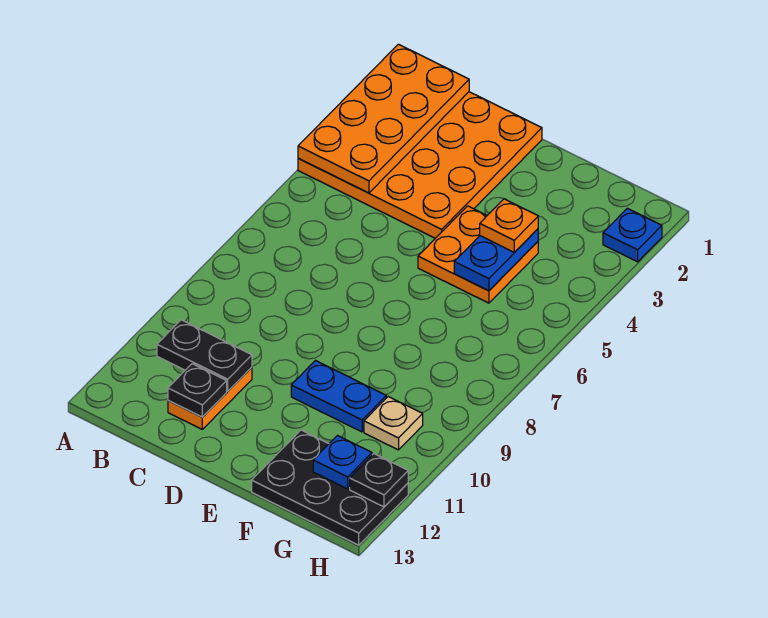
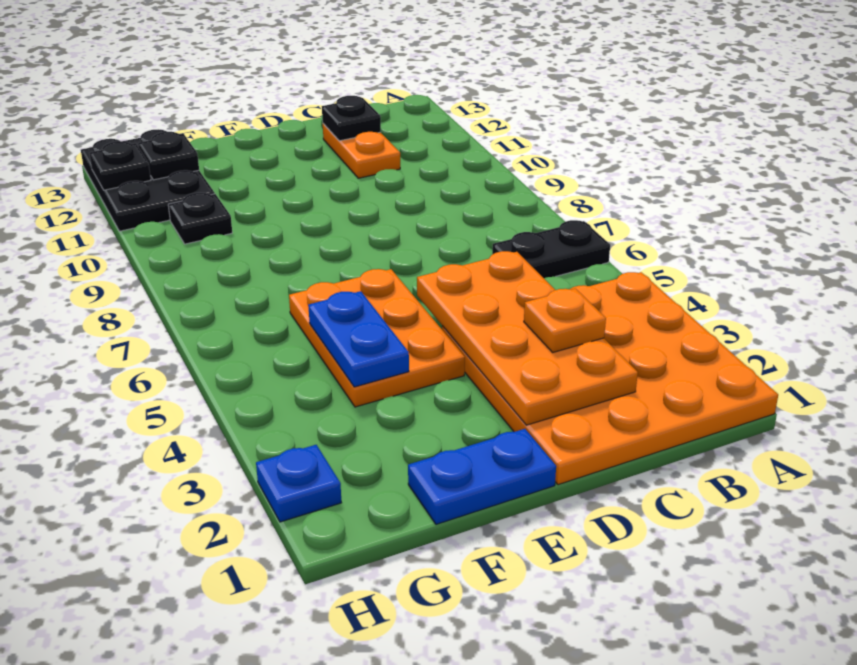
orange 2x4 plate [298,44,469,193] -> orange 2x4 plate moved to [417,251,638,425]
black 1x2 plate [157,320,252,391] -> black 1x2 plate moved to [492,220,610,278]
orange 2x2 plate [418,206,538,303] -> orange 2x3 plate [289,269,465,407]
blue 1x2 plate [291,361,386,432] -> blue 1x2 plate moved to [408,429,556,524]
orange 1x1 plate [480,199,538,252] -> orange 1x1 plate moved to [524,289,606,352]
black 2x3 plate [252,430,408,545] -> black 2x3 plate turned to [81,129,215,231]
tan 1x1 plate [364,397,423,450] -> black 1x1 plate [168,193,232,244]
blue 1x1 plate [313,436,372,489] -> black 1x1 plate [138,132,199,180]

